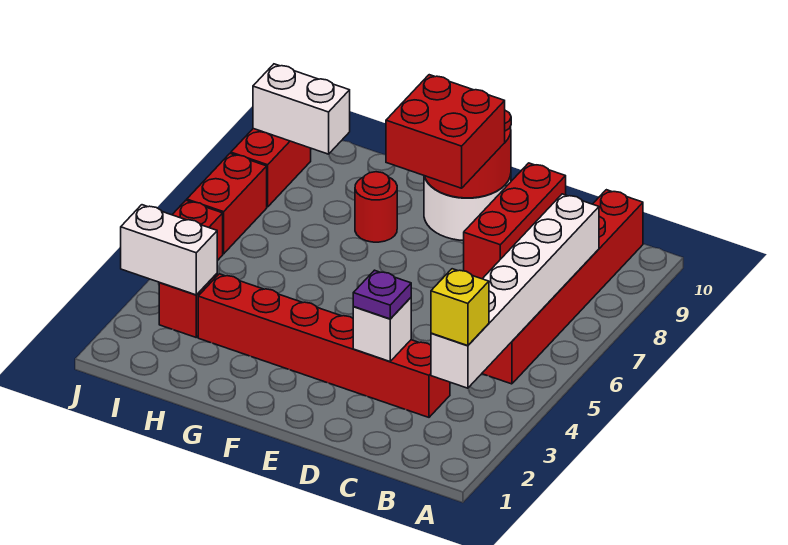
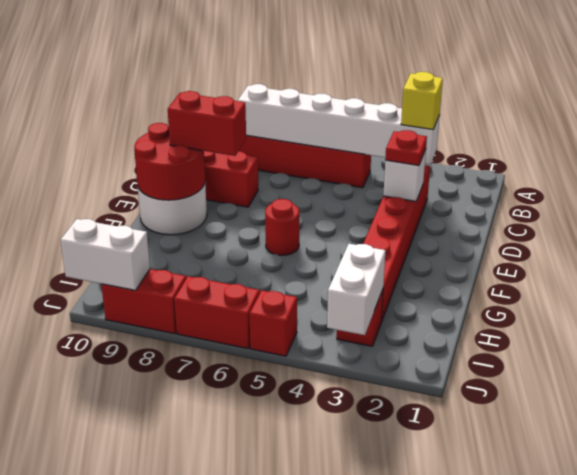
purple 1x1 plate [353,270,411,319] -> red 1x1 plate [385,130,427,166]
red 2x2 brick [386,75,505,188] -> red 1x2 brick [168,91,247,156]
red 1x1 round brick [355,172,397,242] -> red 1x1 round brick moved to [265,199,299,255]
white 1x2 brick [253,64,350,154] -> white 1x2 brick turned to [61,219,150,290]

